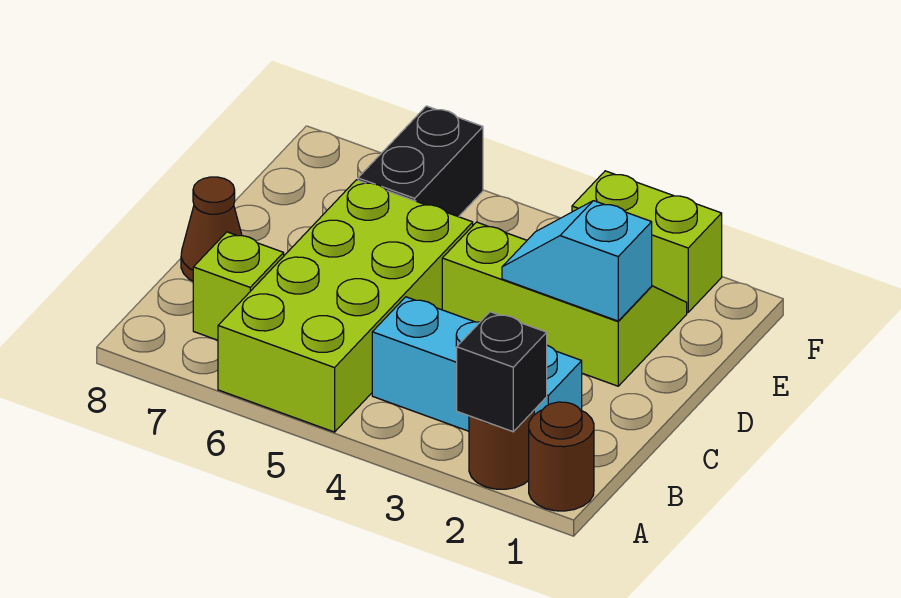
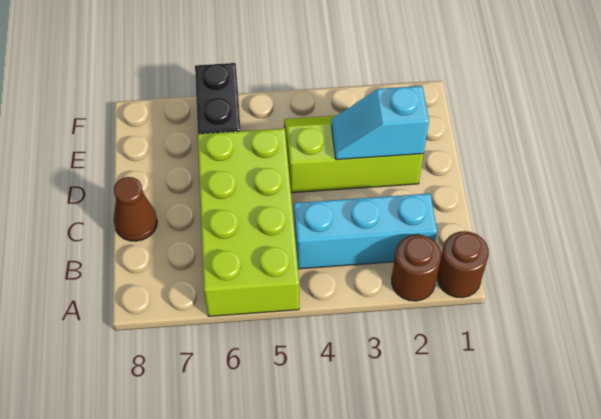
black 1x1 brick [457,312,547,432] -> none
lime 1x1 brick [193,232,284,340] -> none
lime 1x2 brick [572,171,722,312] -> none

